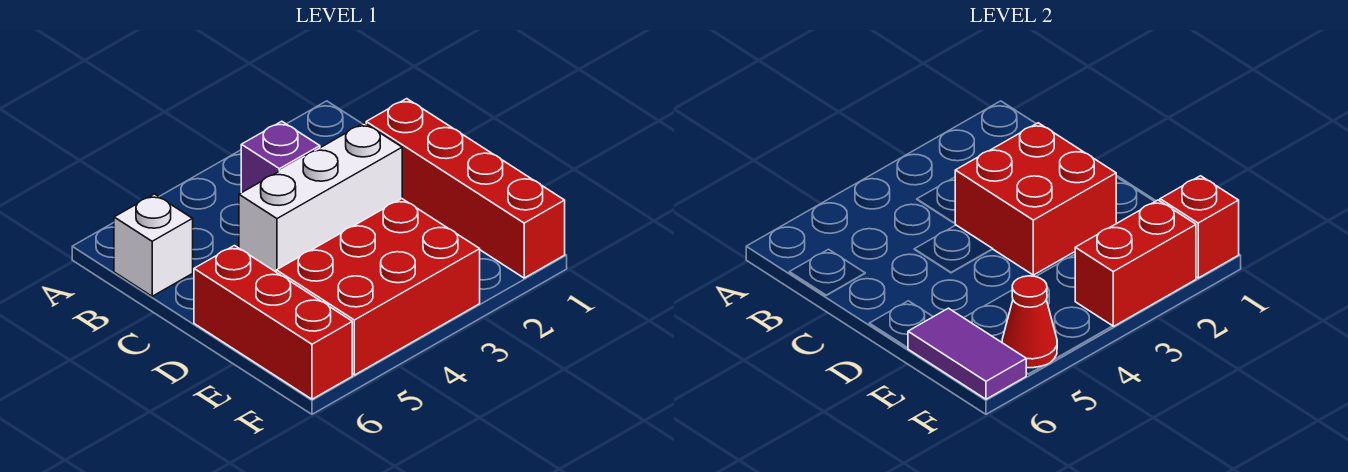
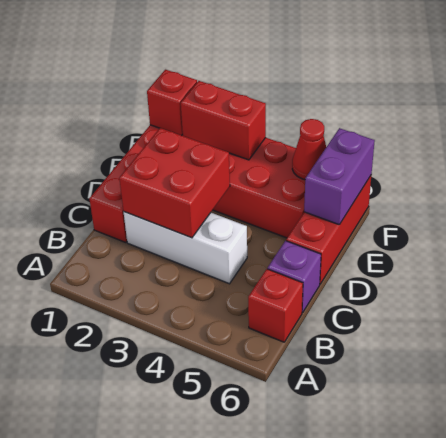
purple 1x1 brick [241,121,320,193] -> purple 1x1 brick moved to [268,241,321,313]
white 1x1 brick [114,194,193,296] -> red 1x1 brick [248,269,303,342]
purple 1x2 tile [908,308,1026,399] -> purple 1x2 brick [304,128,375,225]

